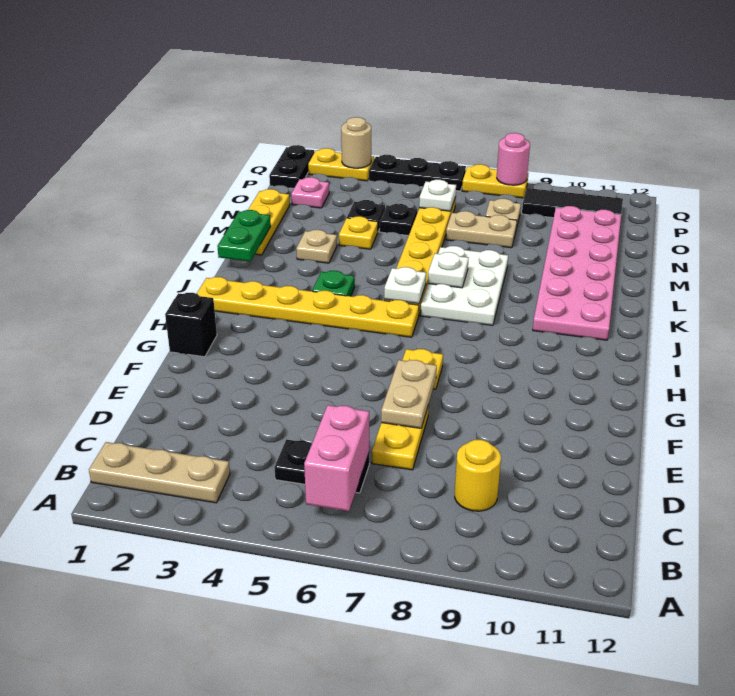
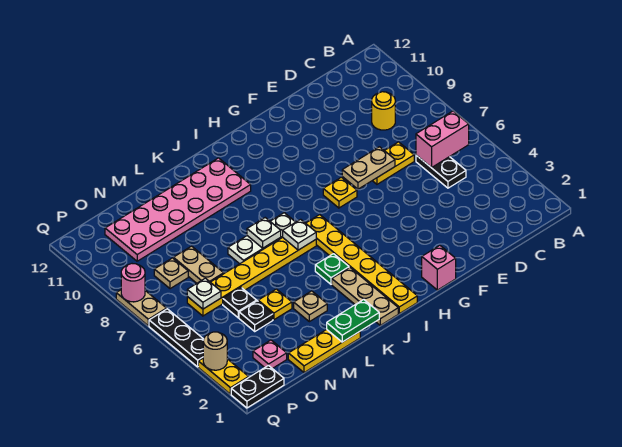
tan 1x3 plate [89,442,230,503] -> tan 1x3 plate moved to [332,268,398,325]
black 1x1 brick [165,293,217,357] -> pink 1x1 brick [422,246,456,290]
white 2x3 plate [421,246,508,325] -> white 1x3 plate [228,213,295,264]
black 1x3 tile [522,188,623,218] -> none
yellow 1x2 plate [462,164,528,198] -> tan 1x2 plate [116,290,166,326]

